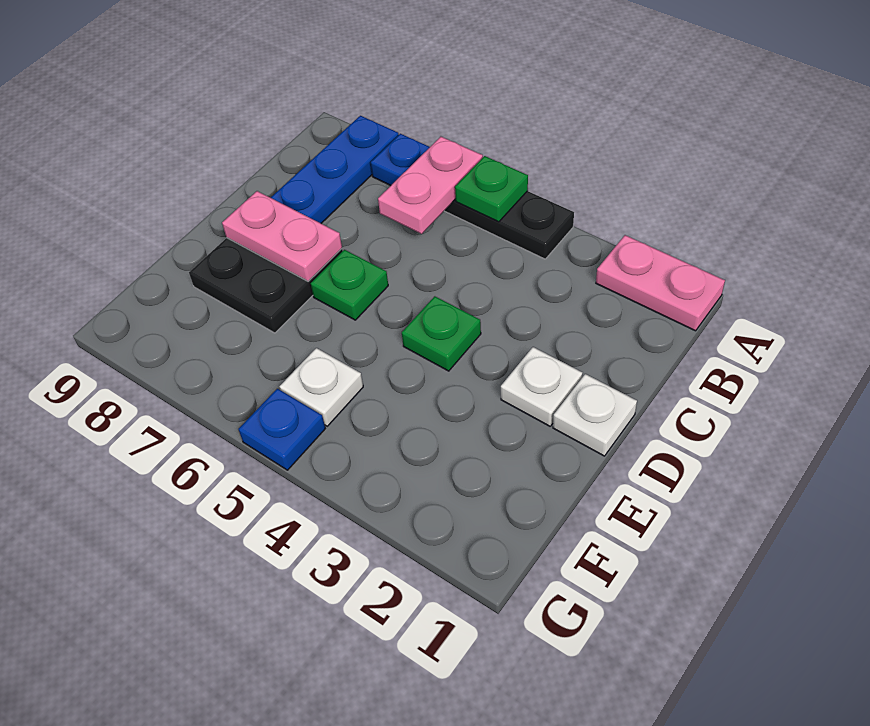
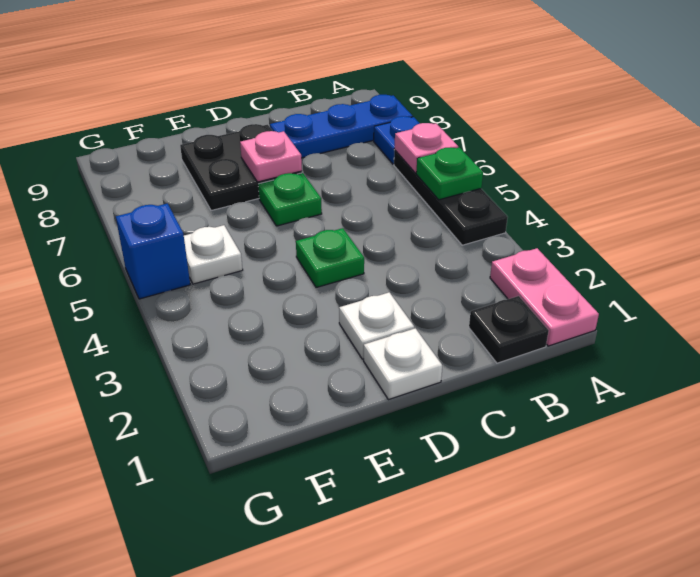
pink 1x2 plate [378,137,483,234] -> pink 1x1 plate [394,123,458,173]
none -> black 1x1 plate [469,296,549,363]
pink 1x2 plate [222,191,342,281] -> pink 1x1 plate [240,131,302,182]
blue 1x1 plate [239,389,325,470] -> blue 1x1 brick [116,203,190,299]

